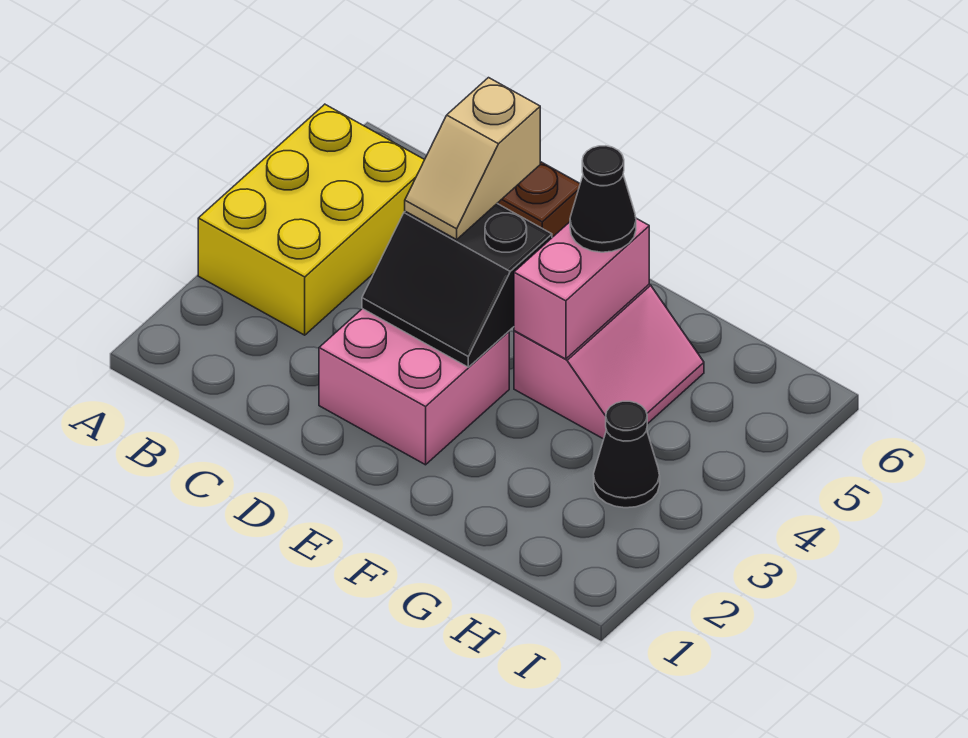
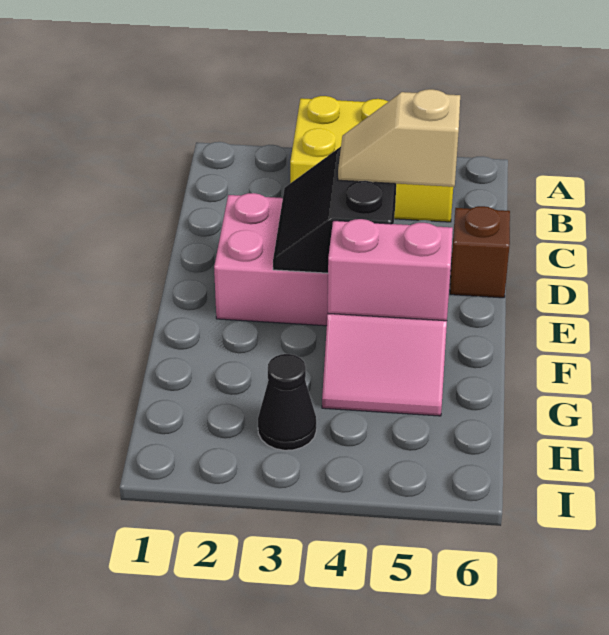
black 1x1 cone [570,146,636,252] -> none

